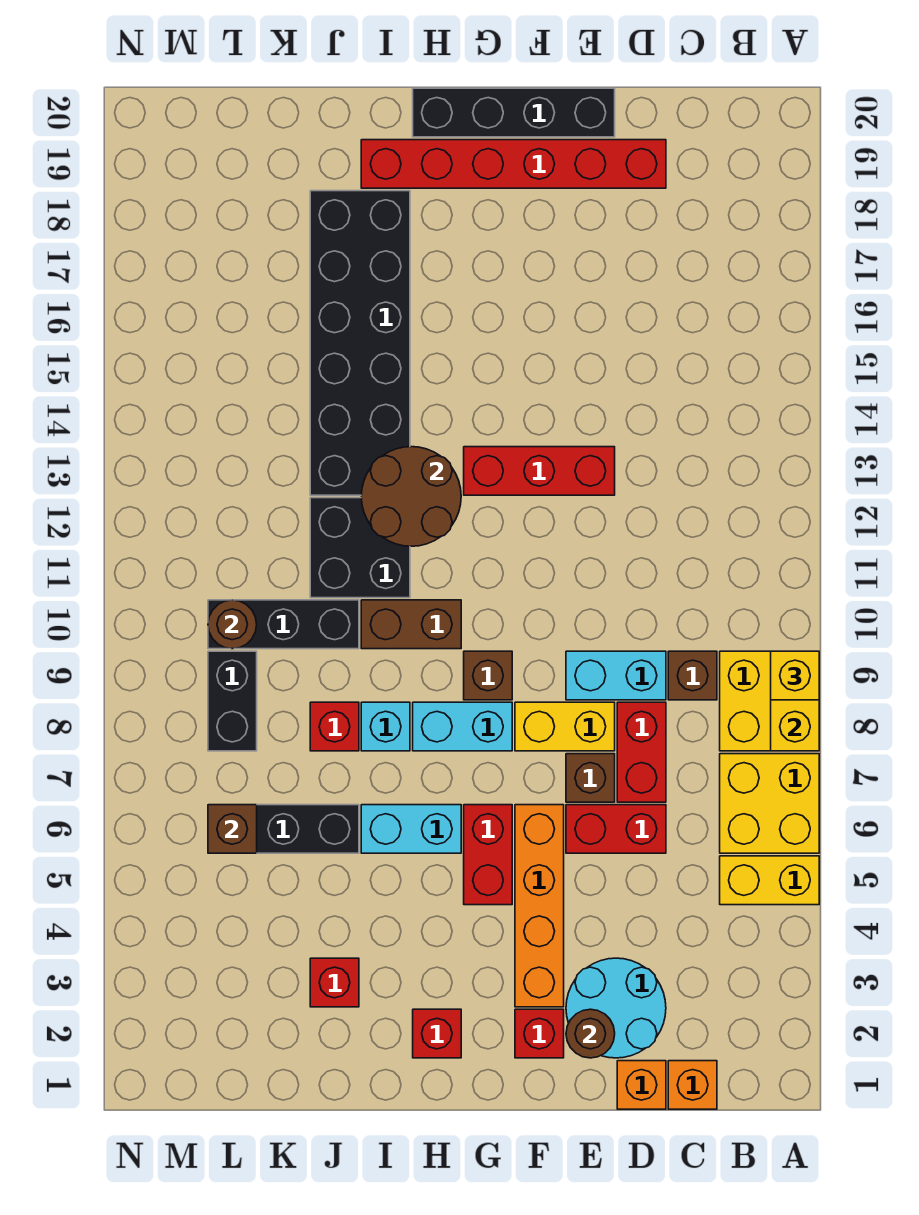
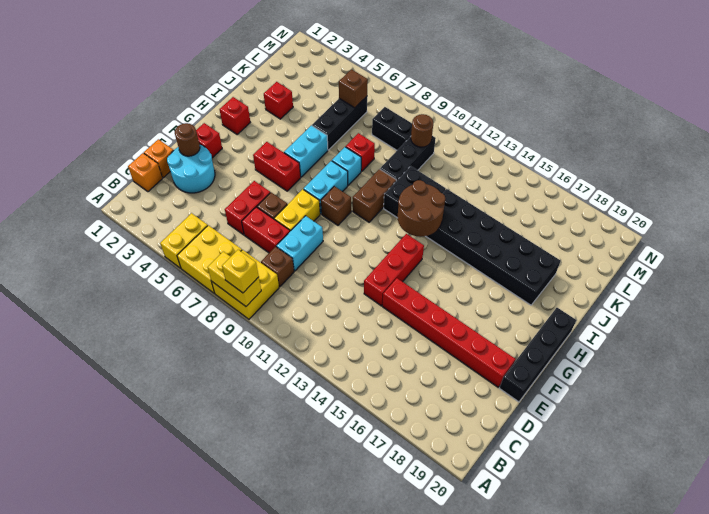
red 1x6 brick [361,140,666,188] -> red 1x6 brick turned to [382,278,515,387]
orange 1x4 brick [515,805,564,1007] -> none

